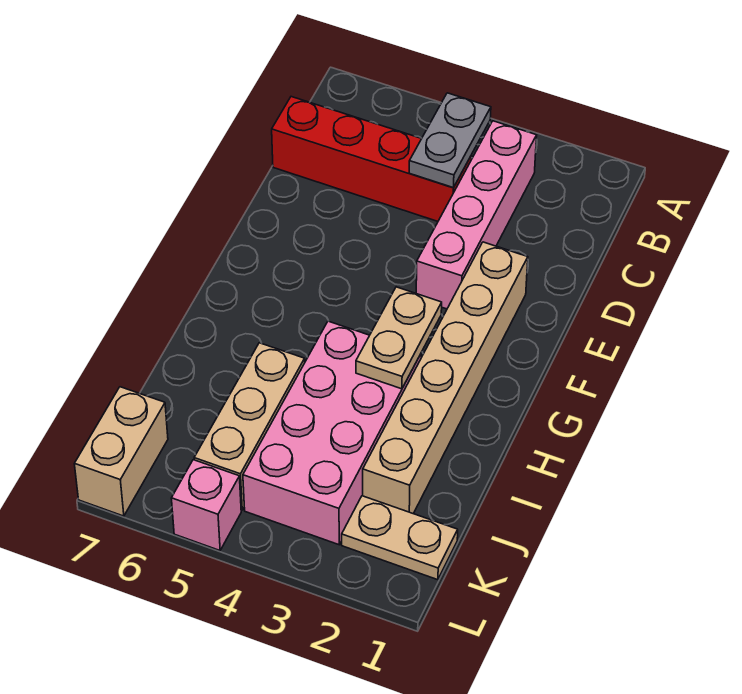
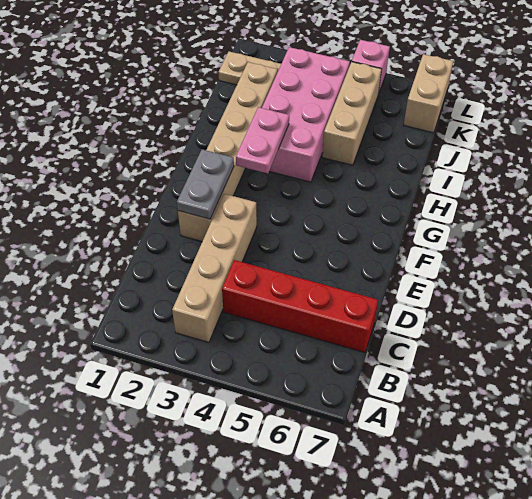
pink 1x4 brick [416,121,537,309] -> tan 1x4 brick [172,194,257,342]
grey 1x2 plate [409,93,491,188] -> grey 1x2 plate moved to [177,149,234,219]
tan 1x2 plate [356,287,442,389] -> pink 1x2 plate [236,107,289,173]

